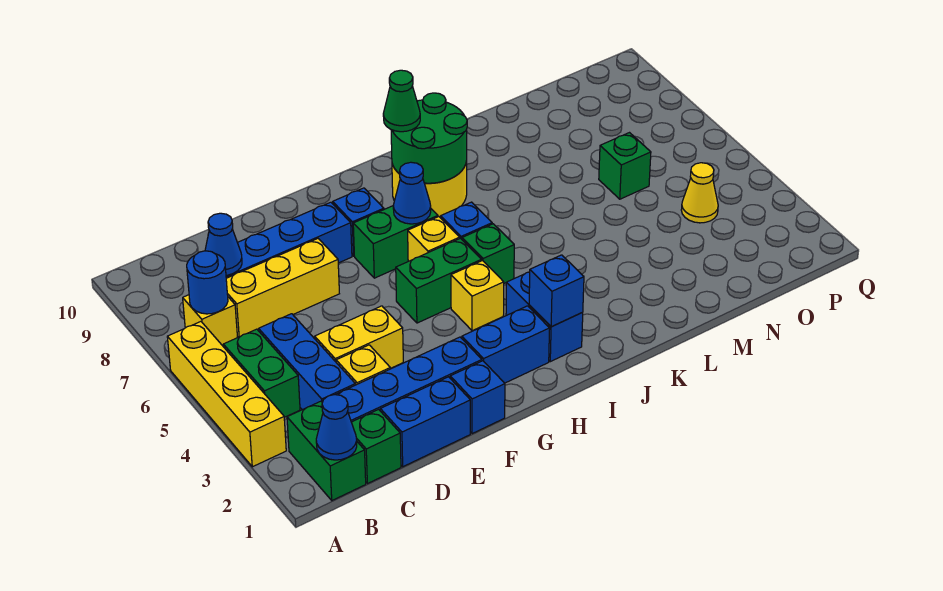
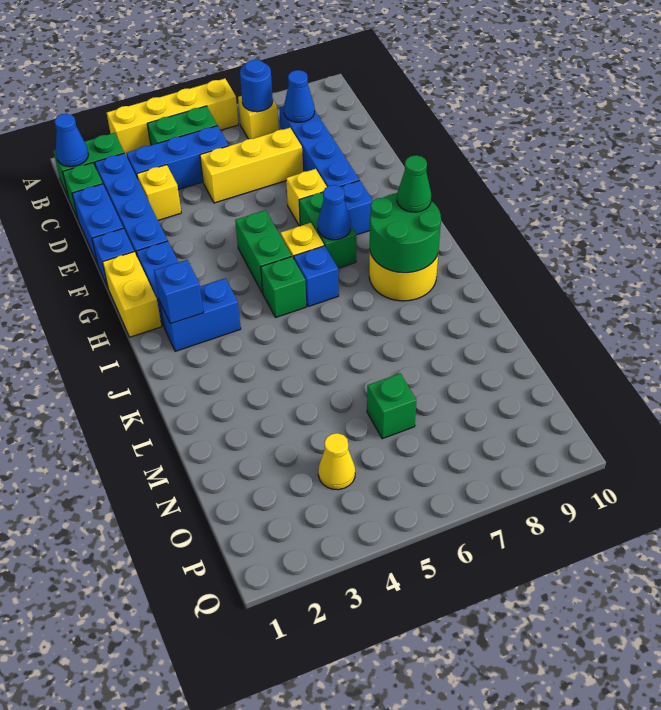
yellow 1x3 brick [226,239,339,337] -> yellow 1x3 brick turned to [200,128,303,203]
yellow 1x2 brick [315,306,403,369] -> yellow 1x2 brick moved to [102,252,162,337]
yellow 1x1 brick [451,261,504,331] -> yellow 1x1 brick moved to [286,169,327,226]

